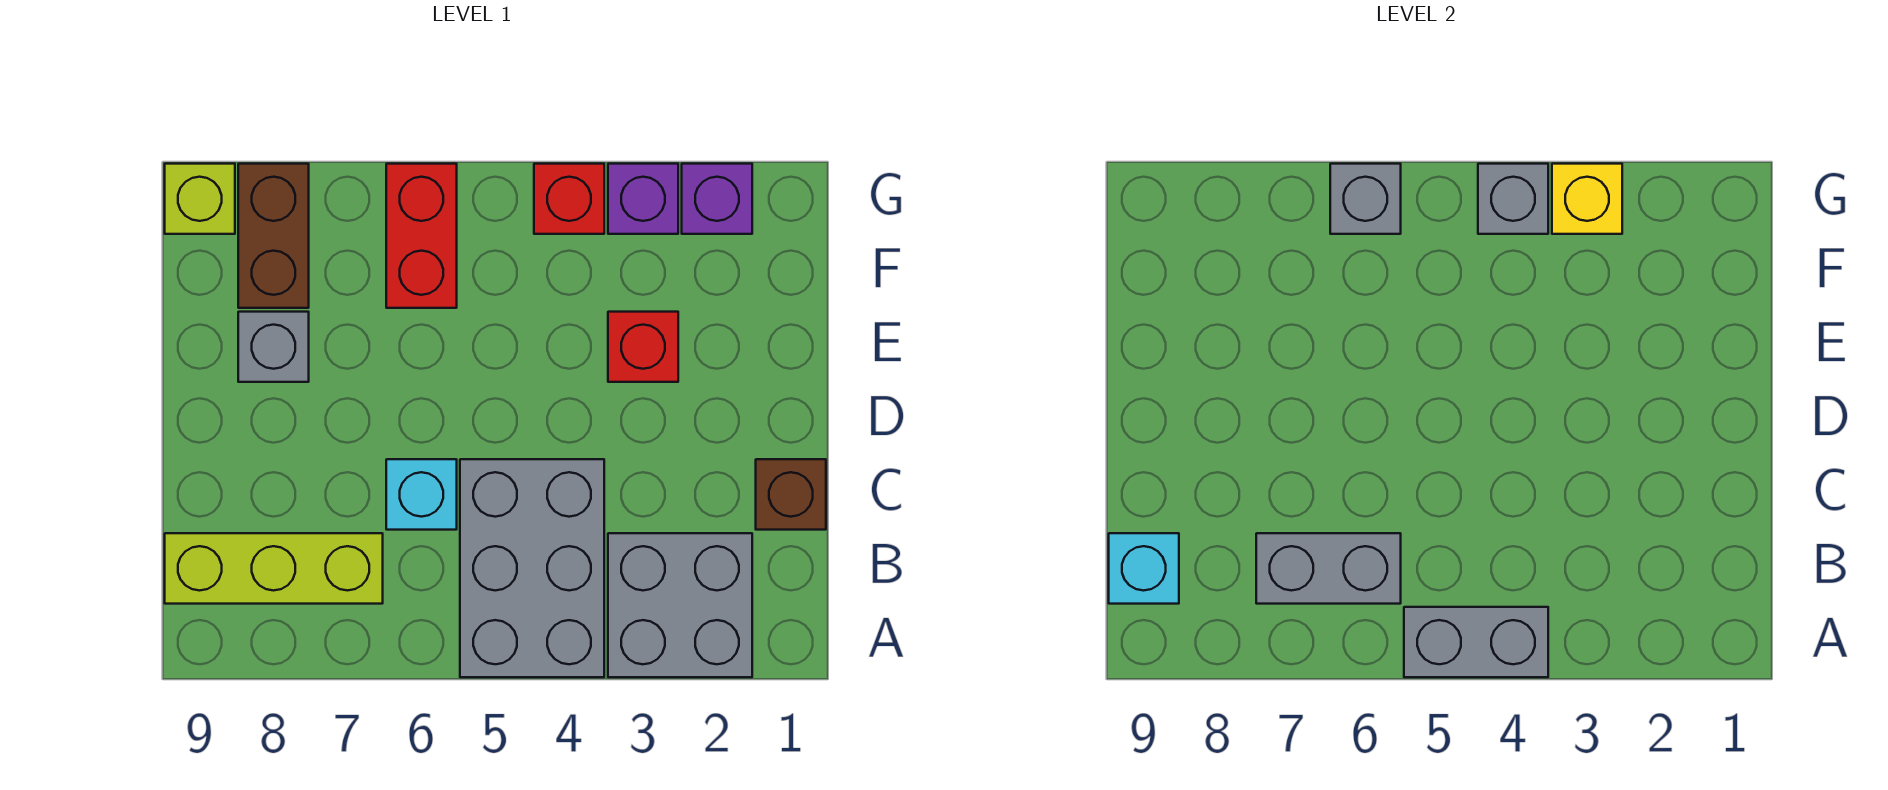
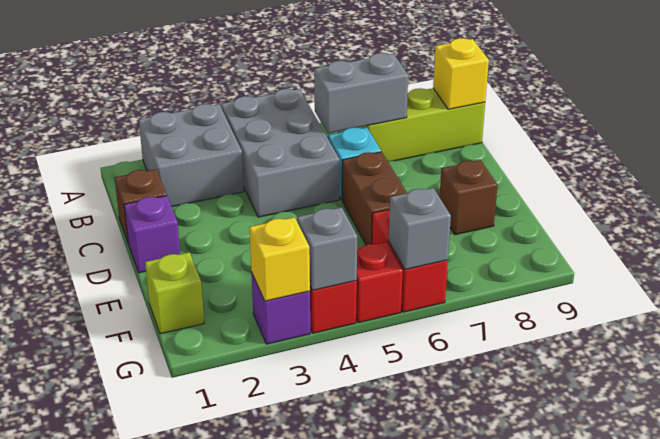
grey 1x2 brick [1404,607,1548,677] -> none
cyan 1x1 brick [1109,533,1179,604] -> yellow 1x1 brick [433,38,489,109]
red 1x1 brick [608,312,678,382] -> red 1x1 brick moved to [356,242,403,323]
grey 1x1 brick [238,312,309,382] -> brown 1x1 brick [440,160,498,235]
brown 1x2 brick [238,164,309,308] -> brown 1x2 brick moved to [342,152,407,245]
purple 1x1 brick [682,164,752,234] -> purple 1x1 brick moved to [124,196,180,273]
lime 1x1 brick [165,164,235,234] -> lime 1x1 brick moved to [145,252,204,334]

